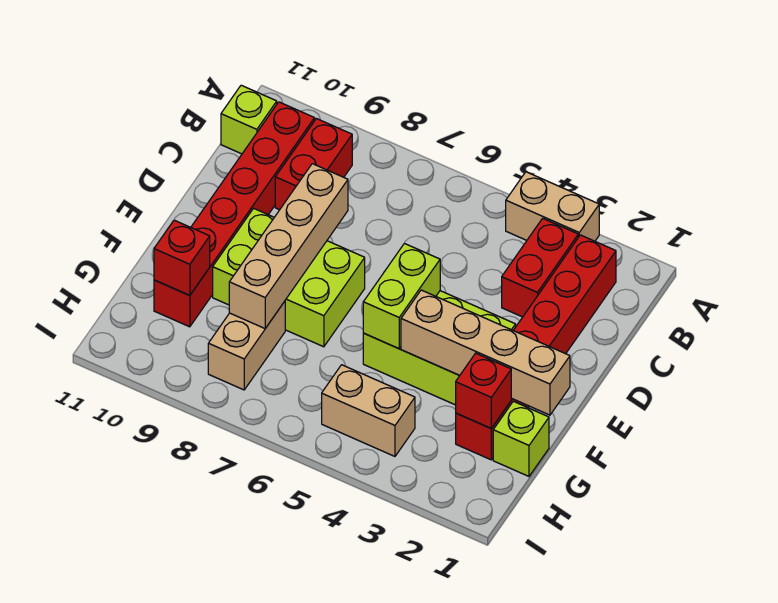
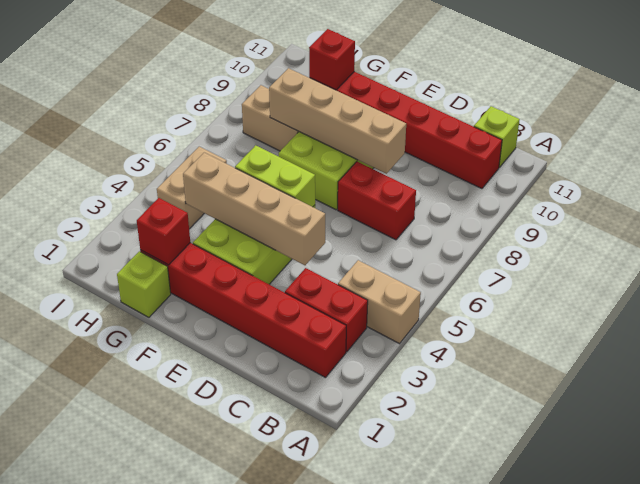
tan 1x2 brick [506,172,599,241] -> tan 1x2 brick turned to [338,260,421,344]
red 1x2 brick [275,119,352,210] -> red 1x2 brick moved to [338,162,416,240]
tan 1x4 brick [401,290,570,415] -> tan 1x4 brick turned to [183,153,325,265]

